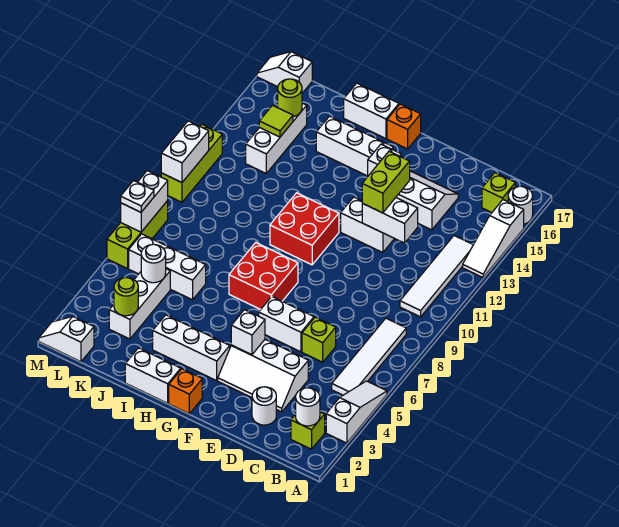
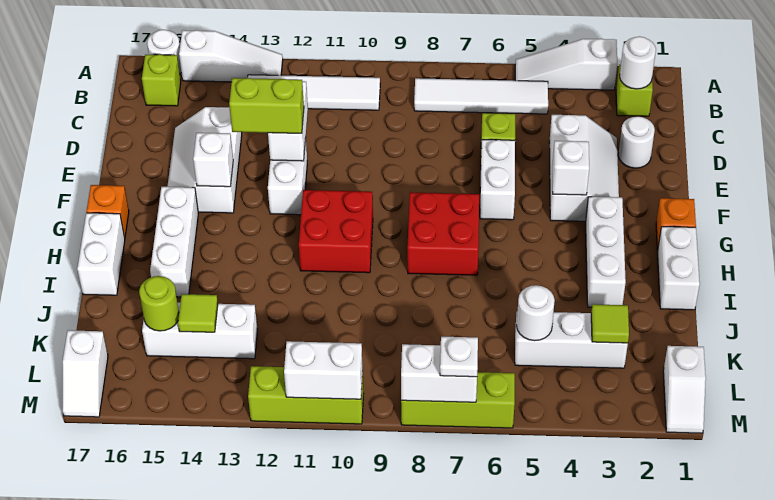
white 1x3 brick [129,234,206,300] -> none
lime 1x1 round brick [114,278,138,316] -> lime 1x1 tile [591,304,629,343]

